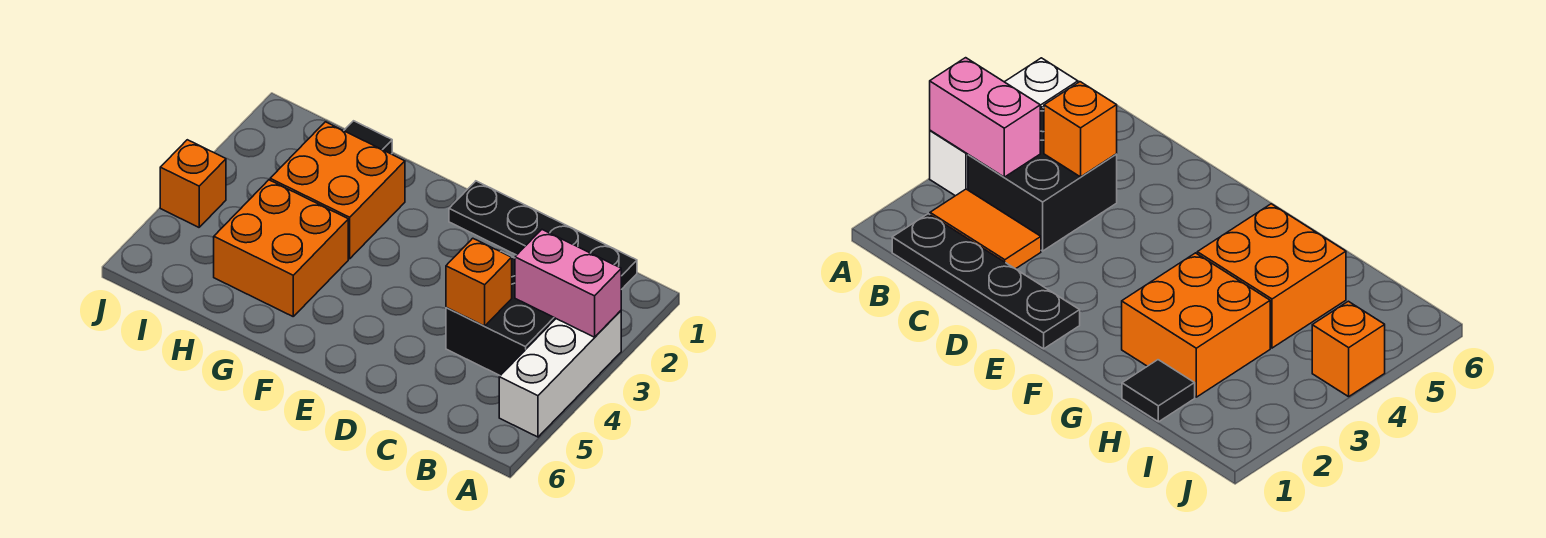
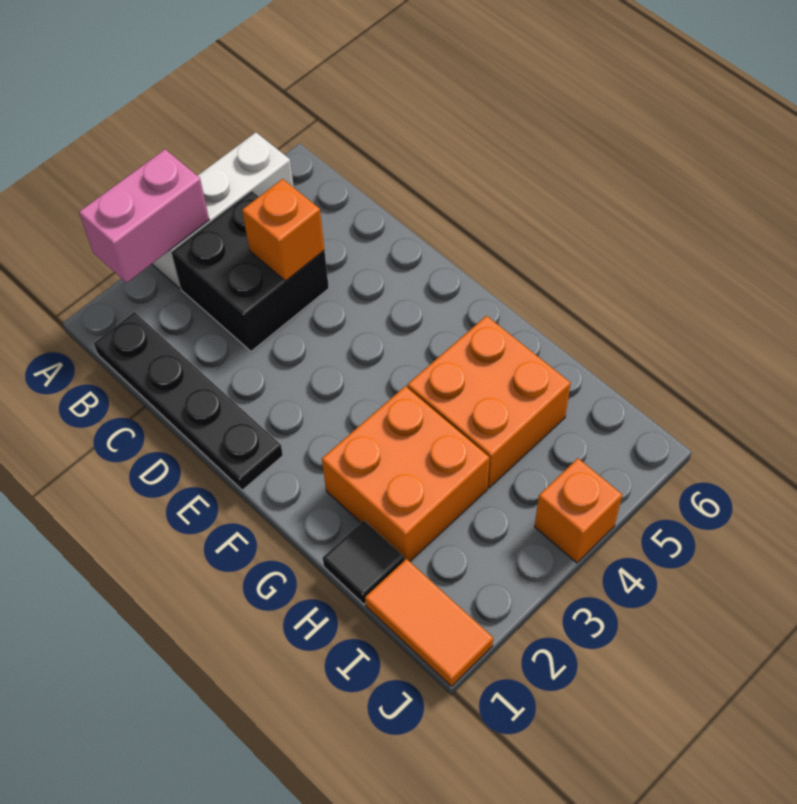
pink 1x2 brick [515,230,621,337] -> pink 1x2 brick turned to [79,149,209,283]
orange 1x2 tile [930,189,1041,269] -> orange 1x2 tile moved to [365,559,493,686]

